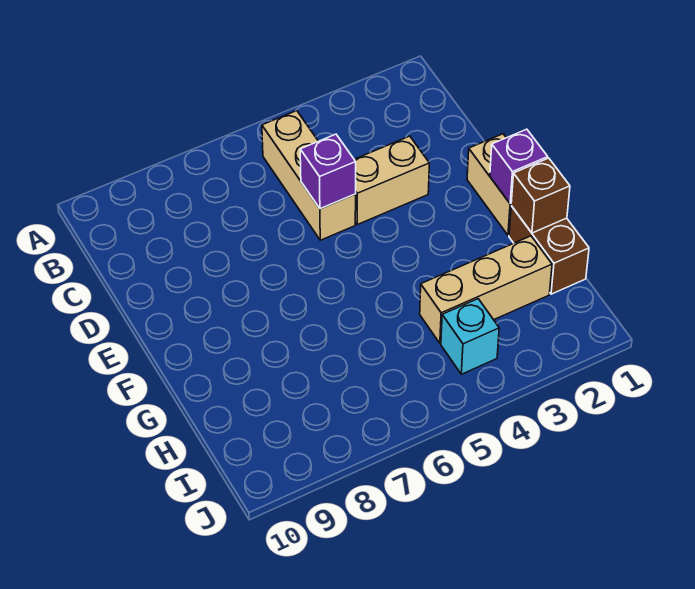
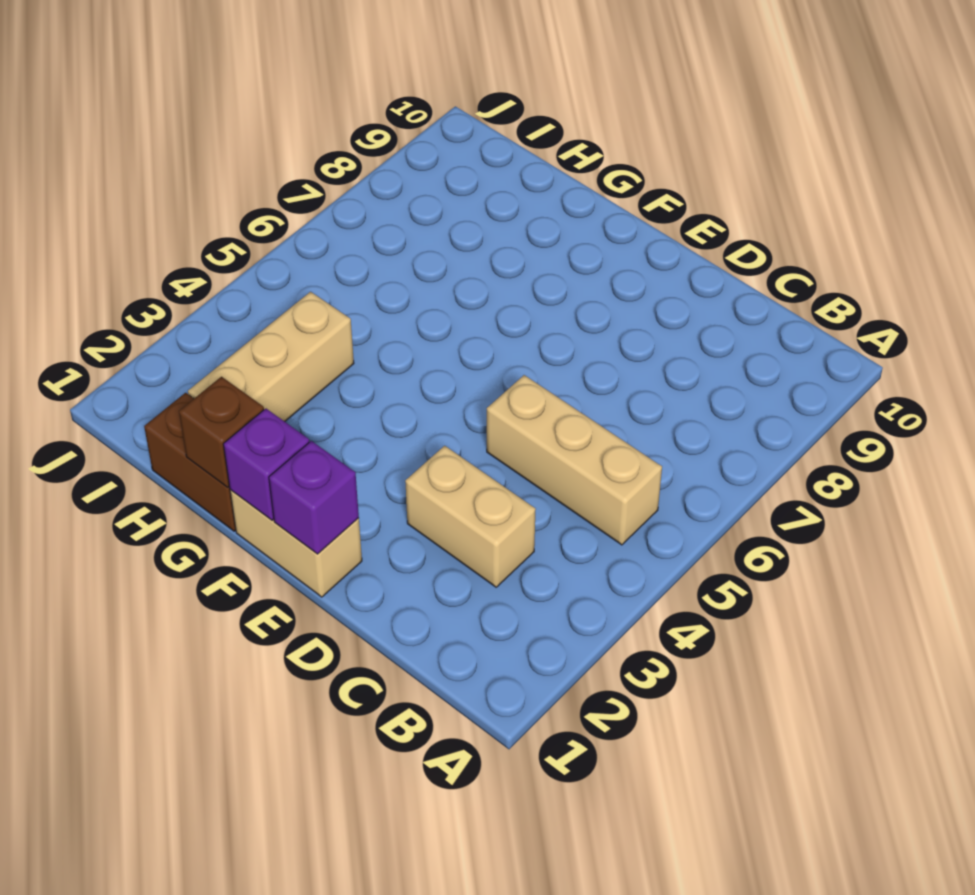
tan 1x2 brick [354,136,429,225] -> tan 1x2 brick turned to [405,446,536,587]
purple 1x1 brick [300,134,356,209] -> purple 1x1 brick moved to [269,441,359,554]
cyan 1x1 brick [441,299,499,374] -> none

